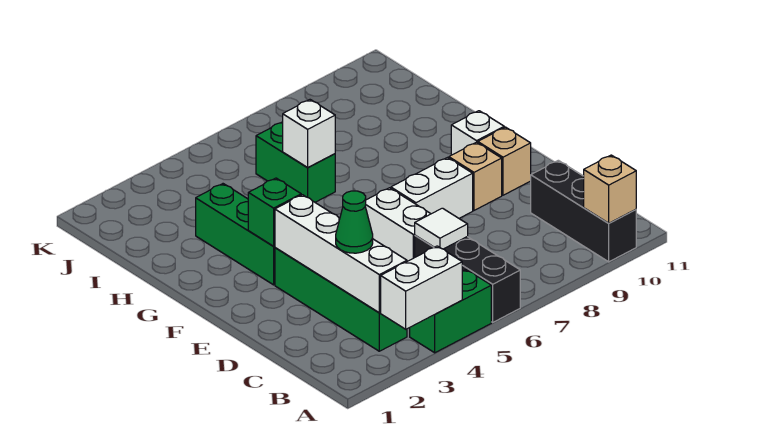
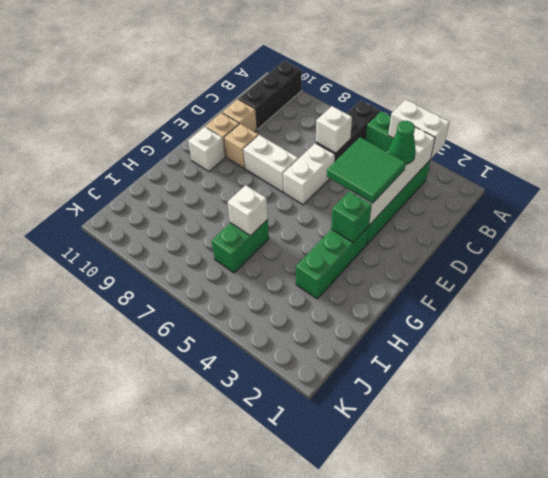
tan 1x1 brick [584,155,636,223] -> tan 1x1 brick moved to [222,99,257,132]
white 1x1 tile [415,208,468,249] -> white 1x1 brick [316,106,352,153]
none -> green 2x2 tile [327,137,406,203]

